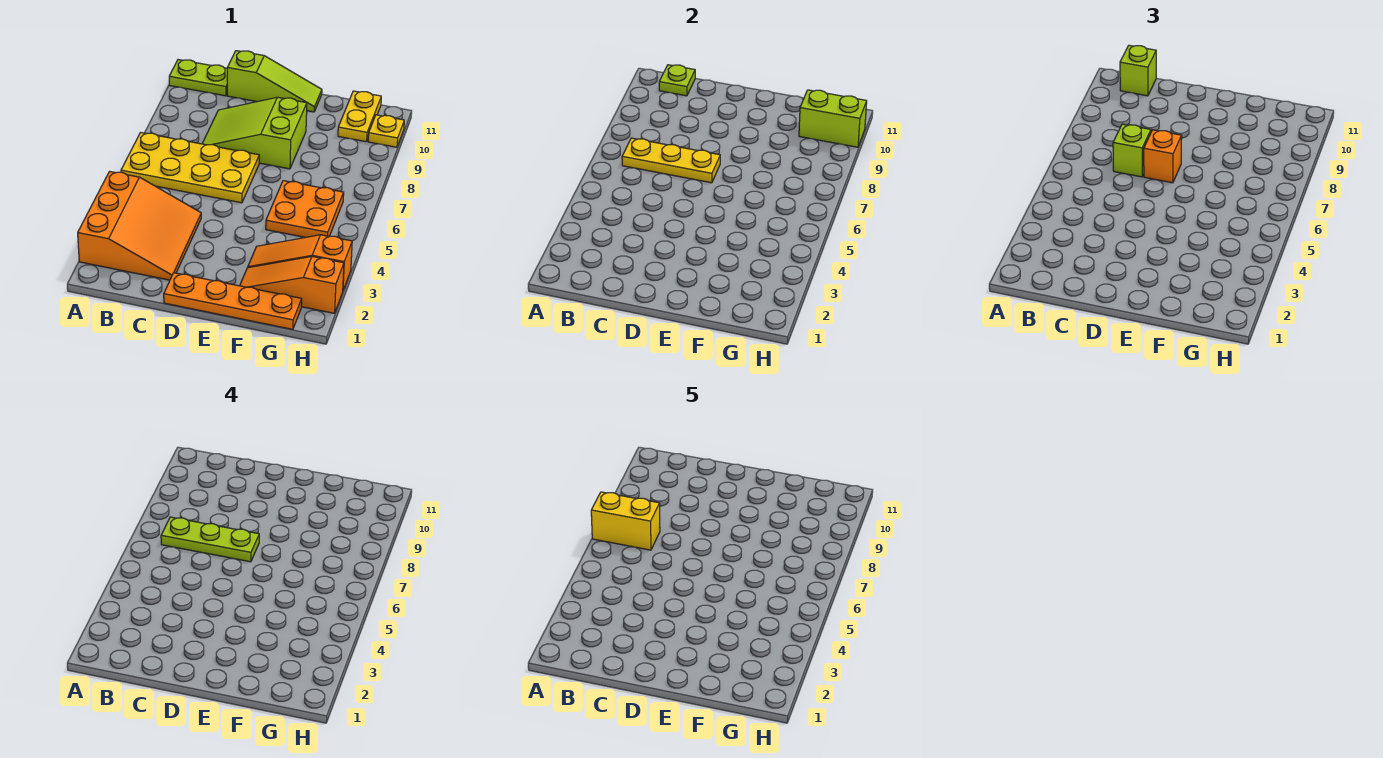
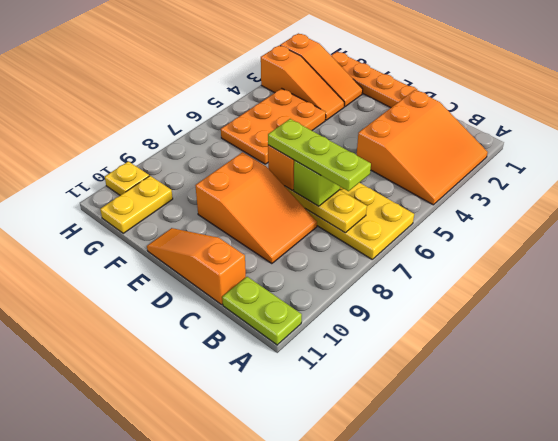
orange 3x3 slope [78,171,201,280] -> orange 3x3 slope turned to [357,90,488,205]
yellow 1x2 brick [591,492,660,550] -> none
lime 1x1 plate [659,65,695,96] -> none
lime 1x1 brick [1120,45,1156,96] -> none
lime 2x3 slope [202,97,307,169] -> orange 2x3 slope [195,152,317,264]
lime 1x3 slope [227,51,322,112] -> orange 1x3 slope [147,228,246,305]
orange 2x2 plate [266,181,344,237] -> orange 2x3 plate [221,88,326,164]
lime 1x2 brick [799,90,867,147] -> none

